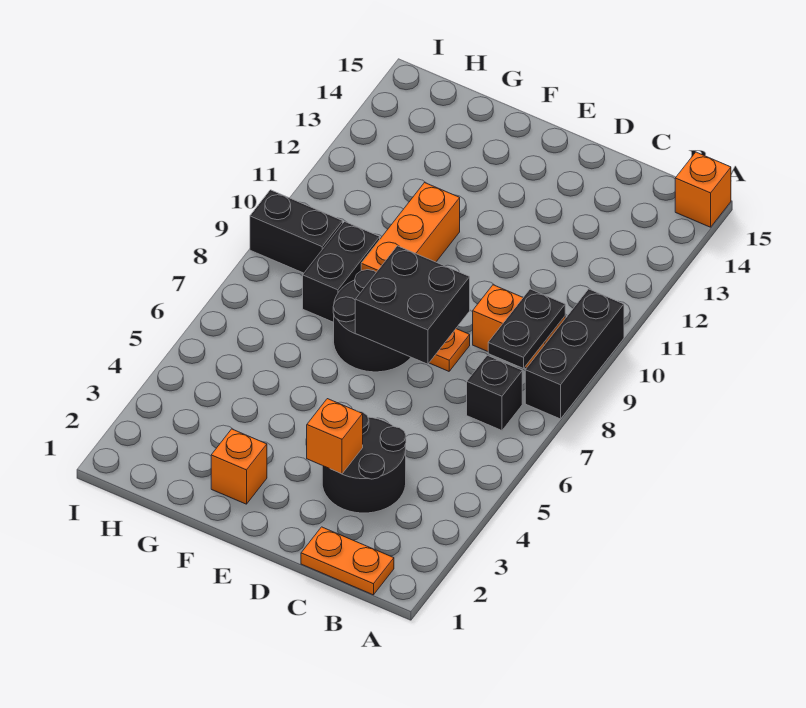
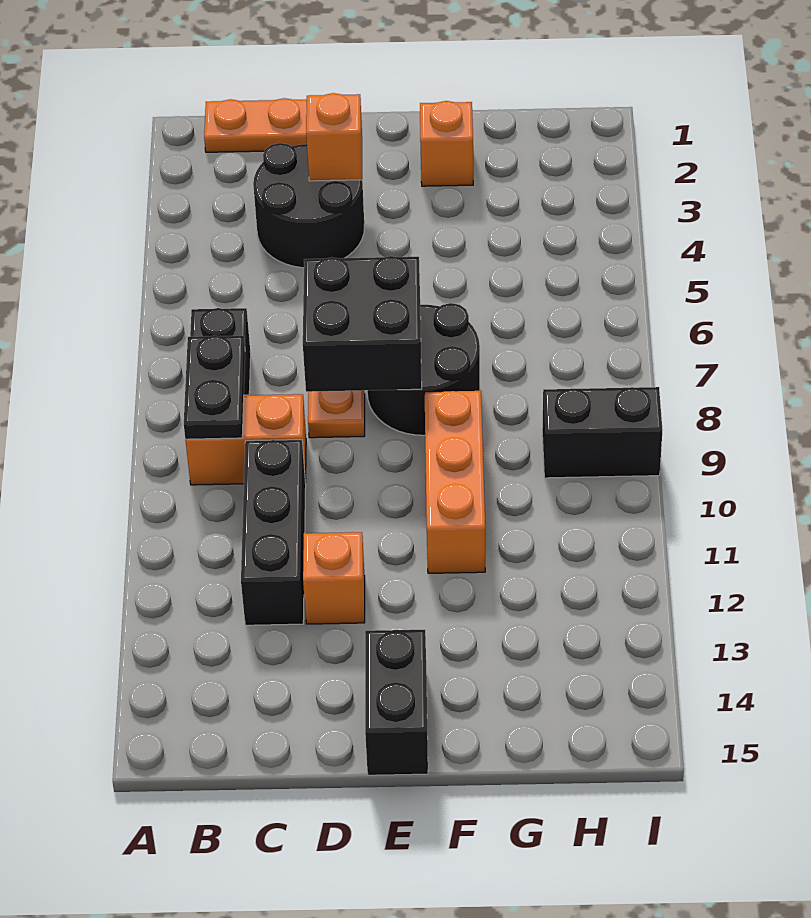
black 1x3 brick [525,289,624,419] -> black 1x3 brick moved to [241,440,306,625]
orange 1x1 brick [675,152,731,227] -> orange 1x1 brick moved to [303,532,365,624]
black 1x2 brick [303,222,380,322] -> black 1x2 brick moved to [365,630,428,775]

